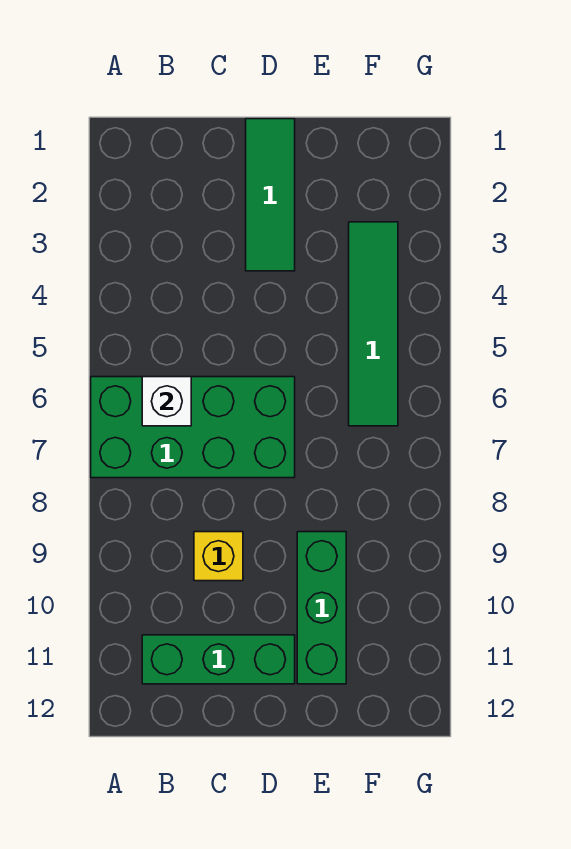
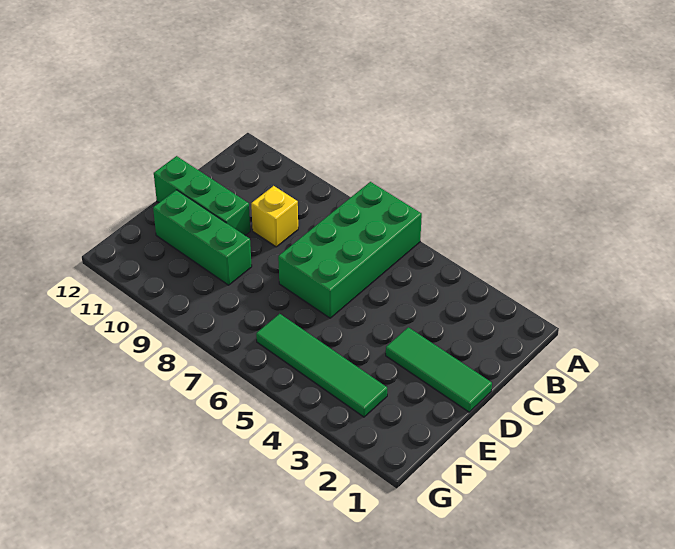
white 1x1 brick [142,377,191,426] -> none
green 1x3 brick [142,635,295,684] -> green 1x3 brick turned to [154,156,250,235]

